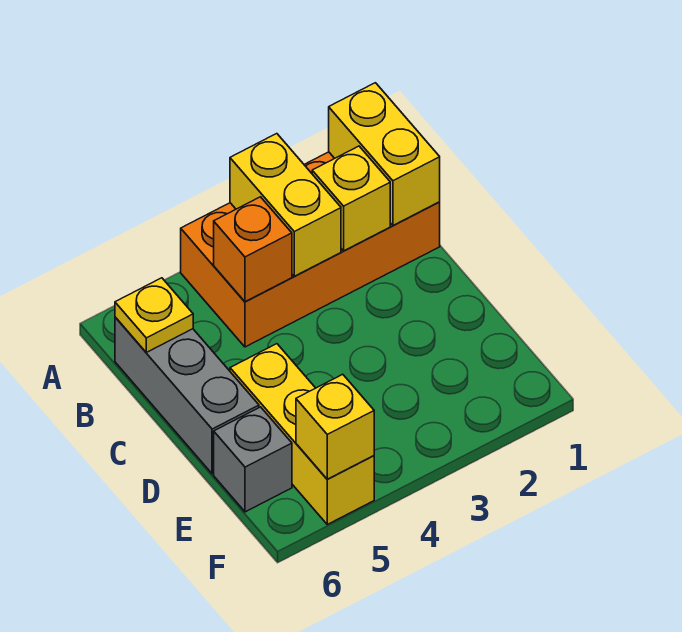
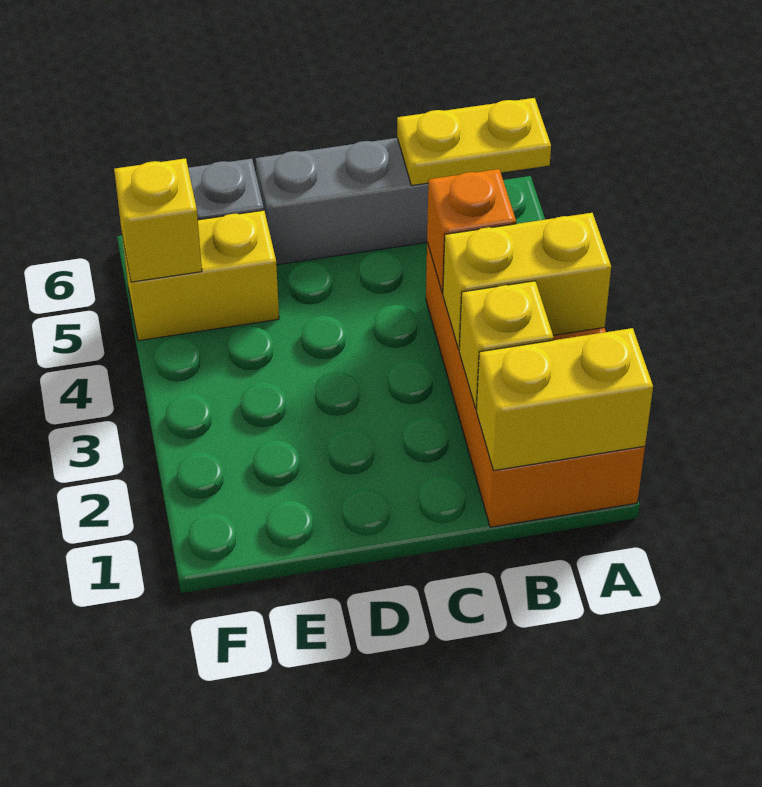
yellow 1x1 plate [115,278,193,352] -> yellow 1x2 plate [397,98,551,186]
yellow 1x3 brick [230,344,374,524] -> yellow 1x2 brick [122,210,279,341]

